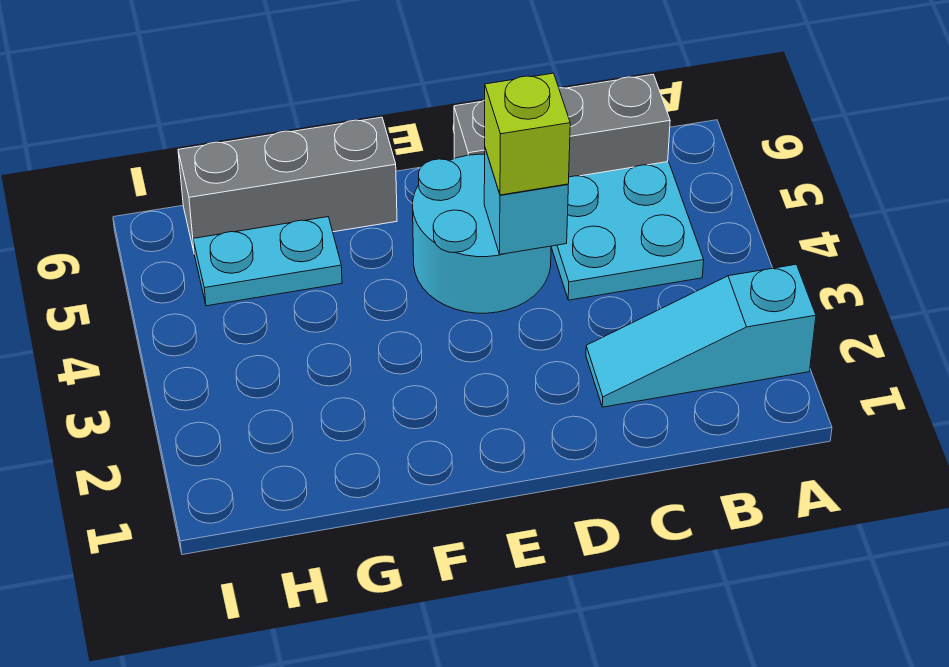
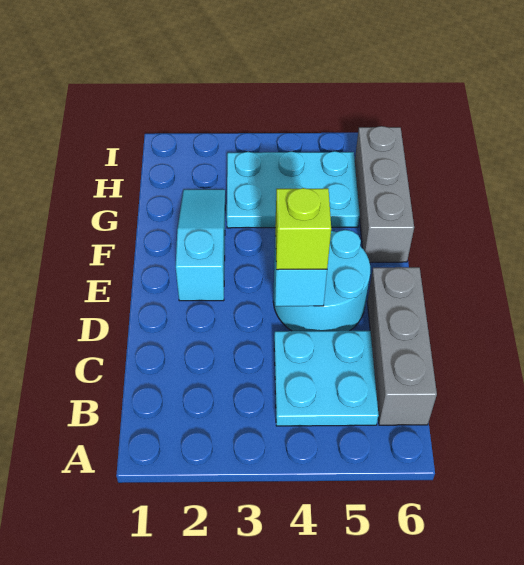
cyan 1x3 slope [586,265,816,407] -> cyan 1x3 slope moved to [176,190,225,301]
cyan 1x2 plate [193,217,342,306] -> cyan 2x3 plate [227,151,360,228]

